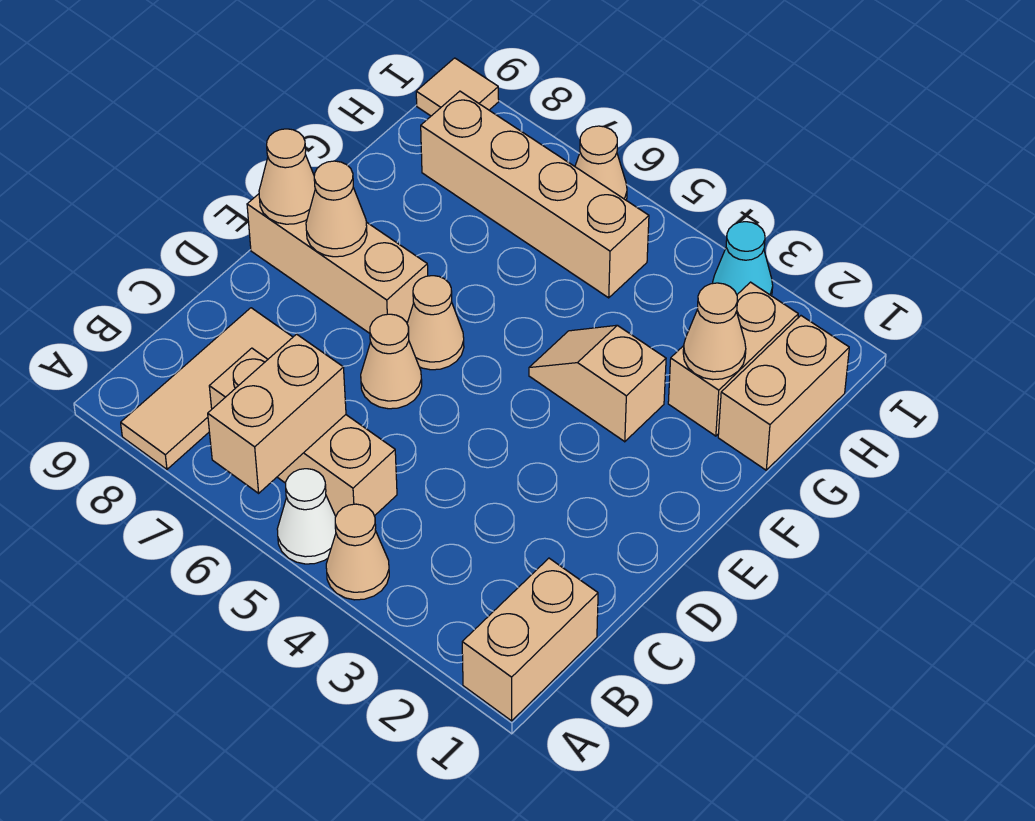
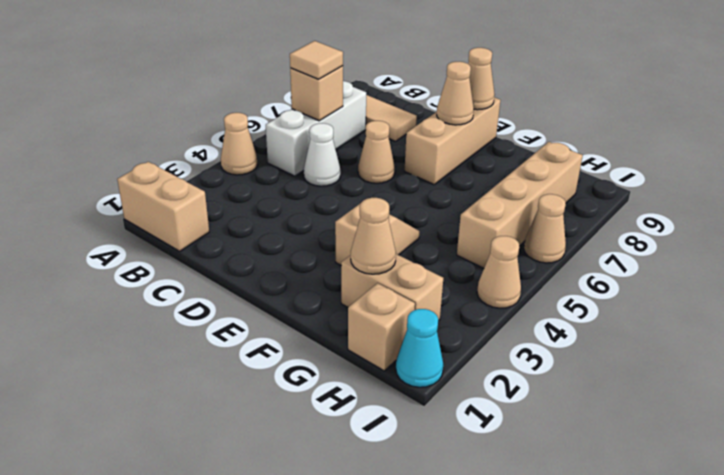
white 1x1 cone [277,469,336,564] -> white 1x1 cone moved to [304,123,340,186]
tan 1x2 brick [208,334,346,493] -> tan 1x1 brick [290,66,343,121]
tan 1x3 brick [209,348,397,516] -> white 1x3 brick [266,81,366,176]
tan 1x1 cone [407,276,464,370] -> tan 1x1 cone moved to [477,236,521,308]
tan 1x2 brick [718,316,849,470] -> tan 1x1 brick [348,283,415,371]
cyan 1x1 cone [713,222,773,296] -> cyan 1x1 cone moved to [396,309,443,387]
tan 1x1 tile [416,58,499,116] -> tan 1x1 tile moved to [290,41,343,79]

